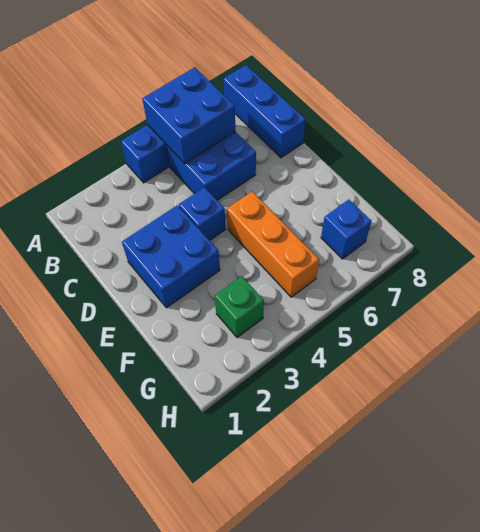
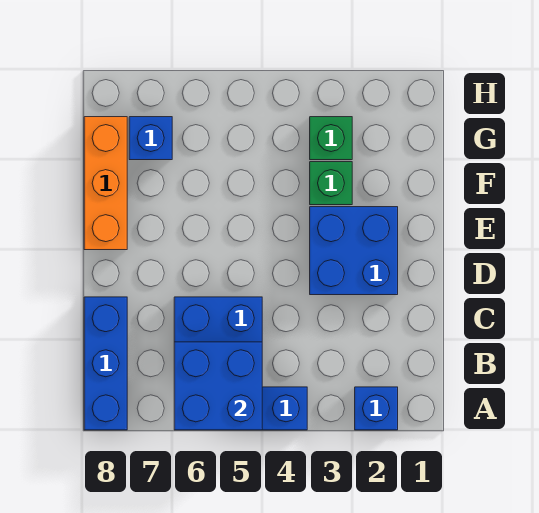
blue 1x1 brick [179,187,226,240] -> blue 1x1 brick moved to [355,387,398,430]
orange 1x3 brick [227,191,319,297] -> orange 1x3 brick moved to [84,117,127,250]
none -> green 1x1 brick [310,162,352,205]

